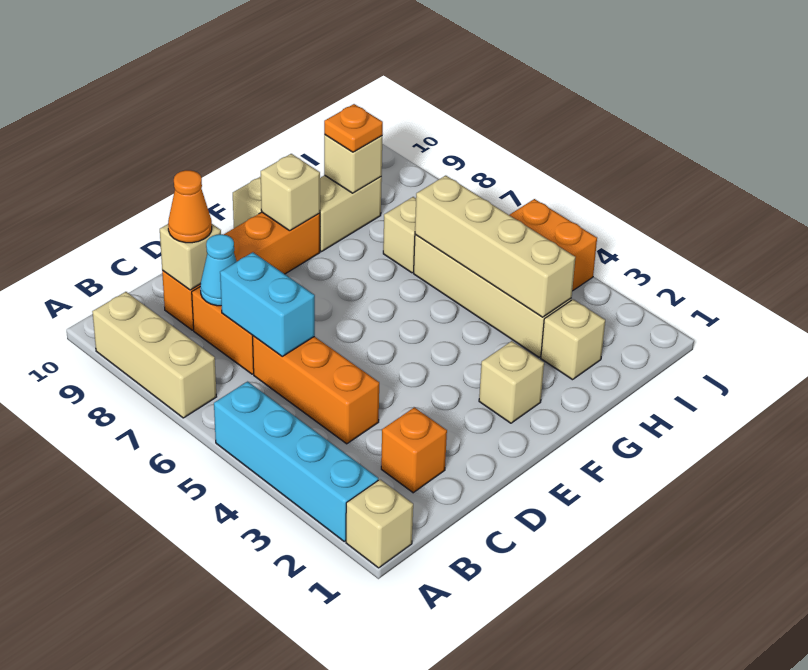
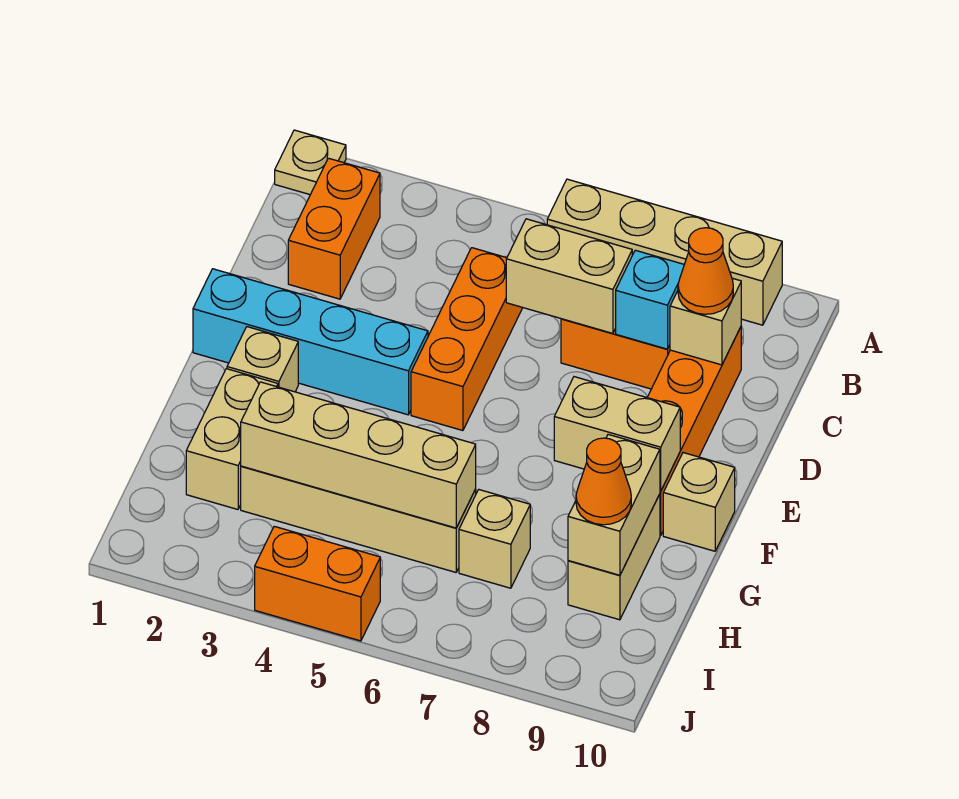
tan 1x1 brick [346,480,413,568] -> tan 1x1 plate [275,130,346,195]
cyan 1x4 brick [214,382,378,541] -> cyan 1x4 brick moved to [193,269,428,415]
tan 1x3 brick [92,292,216,418] -> tan 1x4 brick [547,179,782,325]
orange 1x1 brick [381,407,447,493] -> orange 1x2 brick [288,158,380,299]
orange 1x3 brick [253,336,379,444] -> orange 1x3 brick turned to [411,248,523,431]
cyan 1x2 brick [220,252,315,356] -> tan 1x2 brick [506,219,632,333]
cyan 1x1 cone [200,234,237,306] -> cyan 1x1 brick [616,250,684,349]
tan 1x1 brick [261,154,320,231] -> tan 1x2 brick [554,377,680,491]
tan 1x1 brick [541,299,605,380] -> tan 1x2 brick [186,369,278,509]
tan 1x1 brick [324,135,382,193] -> tan 1x2 brick [568,434,660,575]
orange 1x1 plate [324,104,383,152] -> orange 1x1 cone [576,438,631,525]

